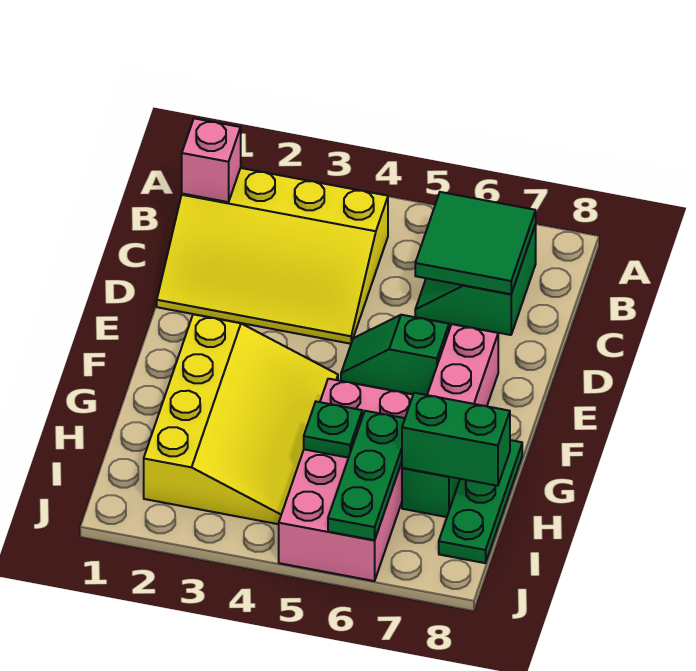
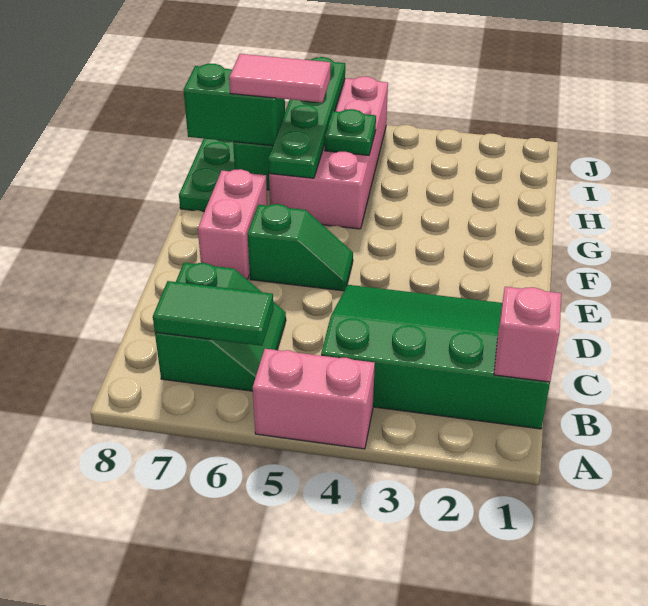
none -> pink 1x2 brick [253,349,375,449]
yellow 3x4 slope [157,168,388,344] -> green 3x4 slope [321,285,550,429]
green 2x2 tile [415,192,536,294] -> green 1x2 tile [153,281,274,346]
yellow 3x4 slope [144,314,338,524] -> none
green 1x3 plate [328,411,405,540] -> green 1x4 plate [268,57,345,178]
none -> pink 1x2 tile [229,54,331,102]

